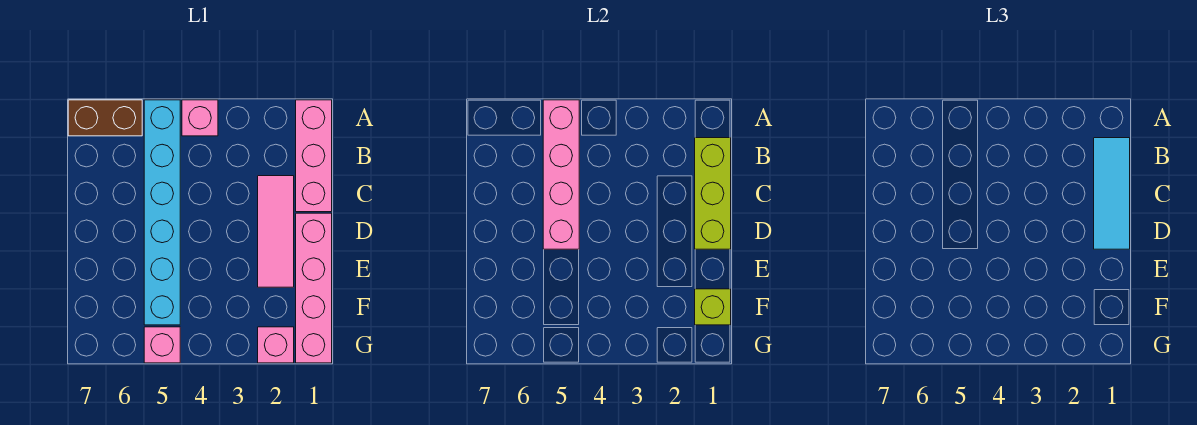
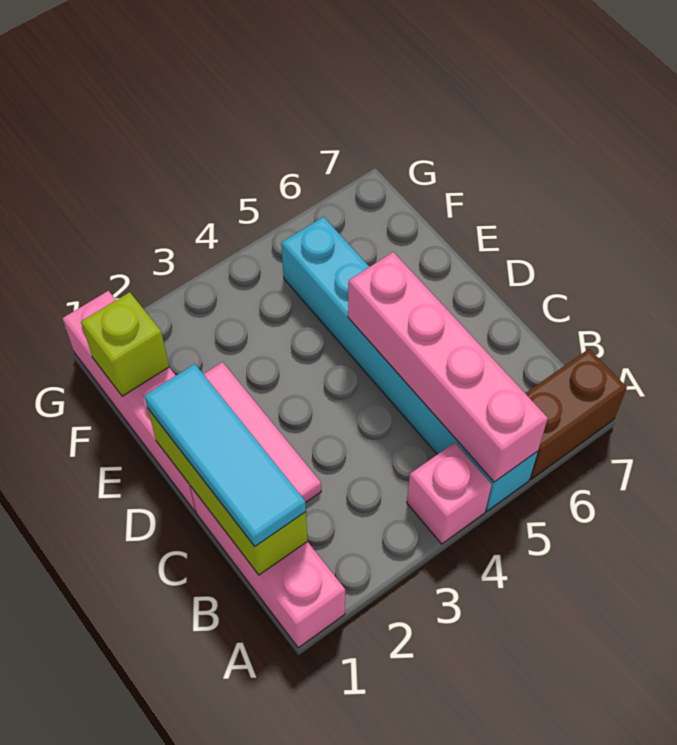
pink 1x1 brick [258,327,294,363] -> none
pink 1x1 brick [144,327,180,363] -> none

